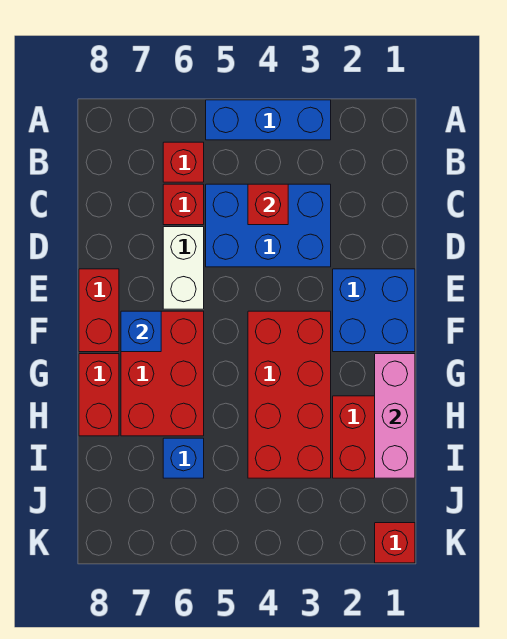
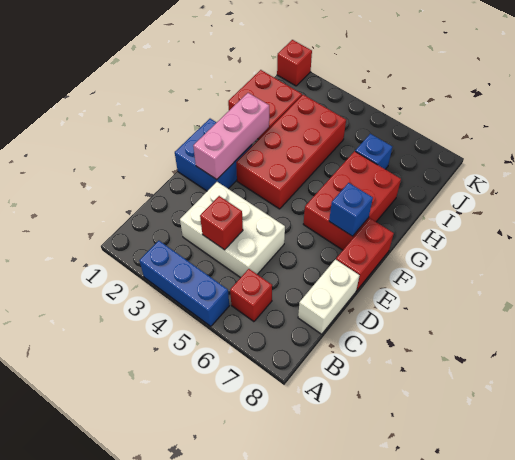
blue 2x3 brick [206,184,331,267] -> white 2x3 brick [180,182,285,278]
red 1x1 brick [163,184,204,225] -> none
white 1x2 brick [163,227,204,309] -> white 1x2 brick moved to [298,260,360,334]
pink 1x3 brick [375,354,415,478] -> pink 1x3 brick moved to [193,93,269,179]
red 1x2 brick [79,354,119,436] -> none

